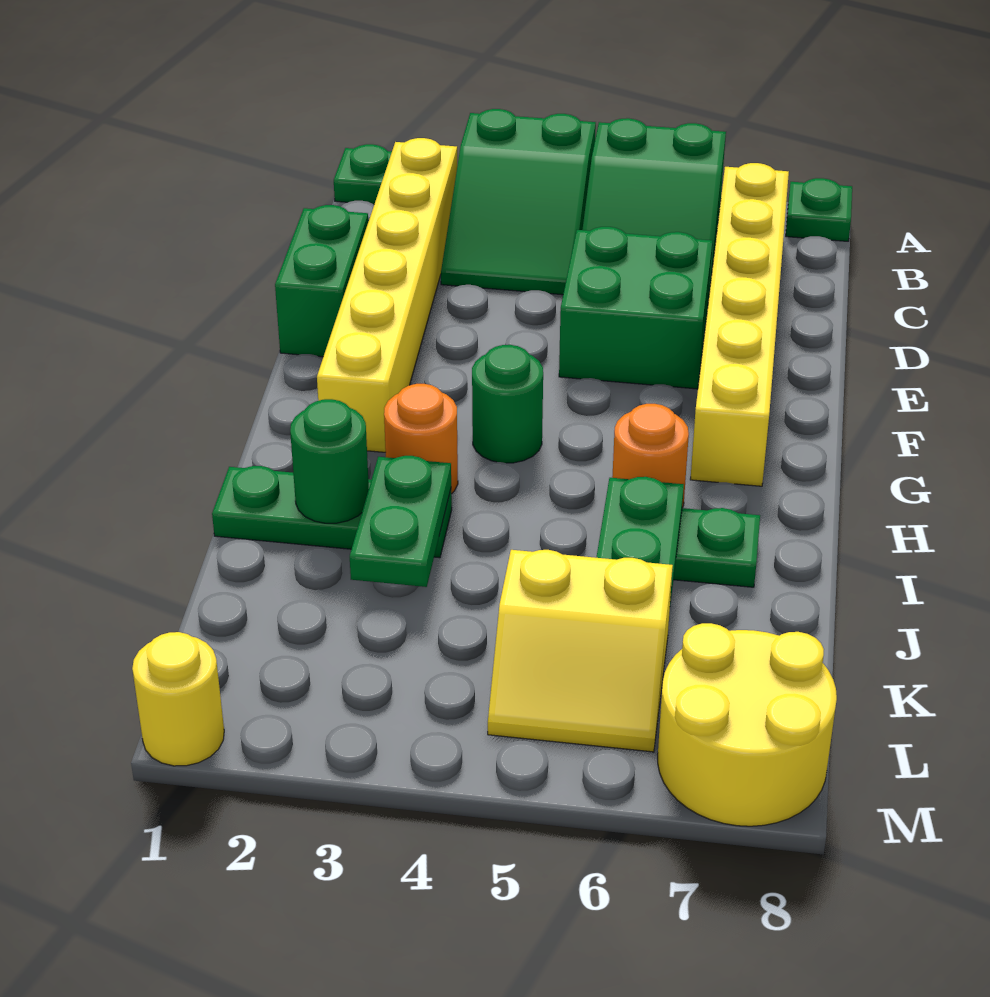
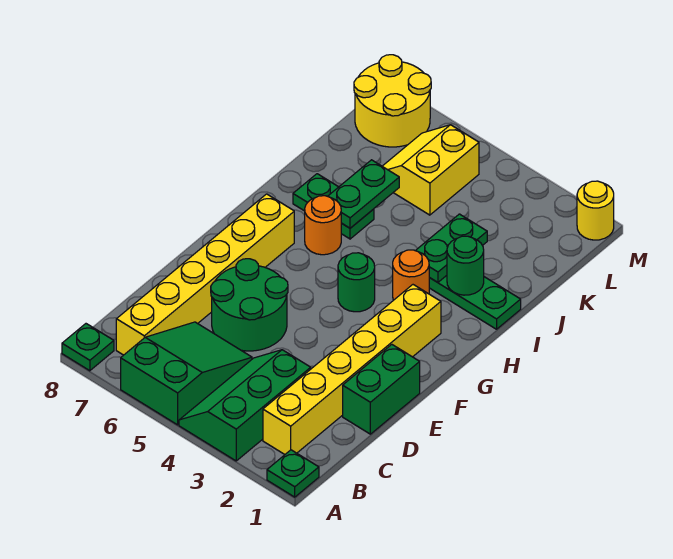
green 2x3 slope [441,109,596,295] -> green 2x3 slope turned to [179,350,311,461]
green 2x2 brick [559,227,712,389] -> green 2x2 round brick [211,259,288,351]
yellow 2x2 slope [488,550,673,752] -> yellow 2x2 slope turned to [382,125,479,215]

